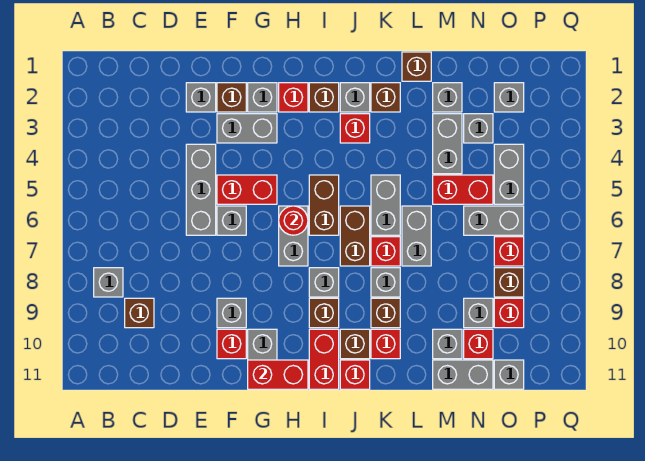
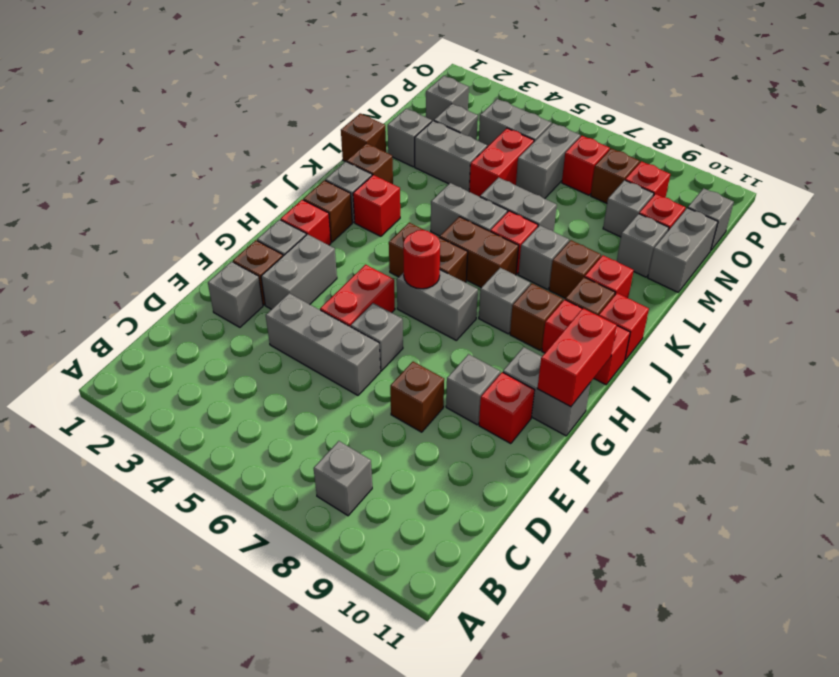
brown 1x1 brick [125,298,154,328] -> brown 1x1 brick moved to [390,362,444,432]

